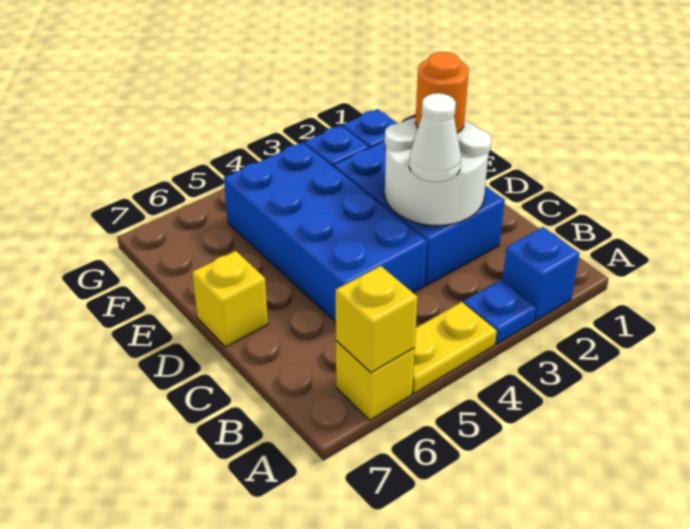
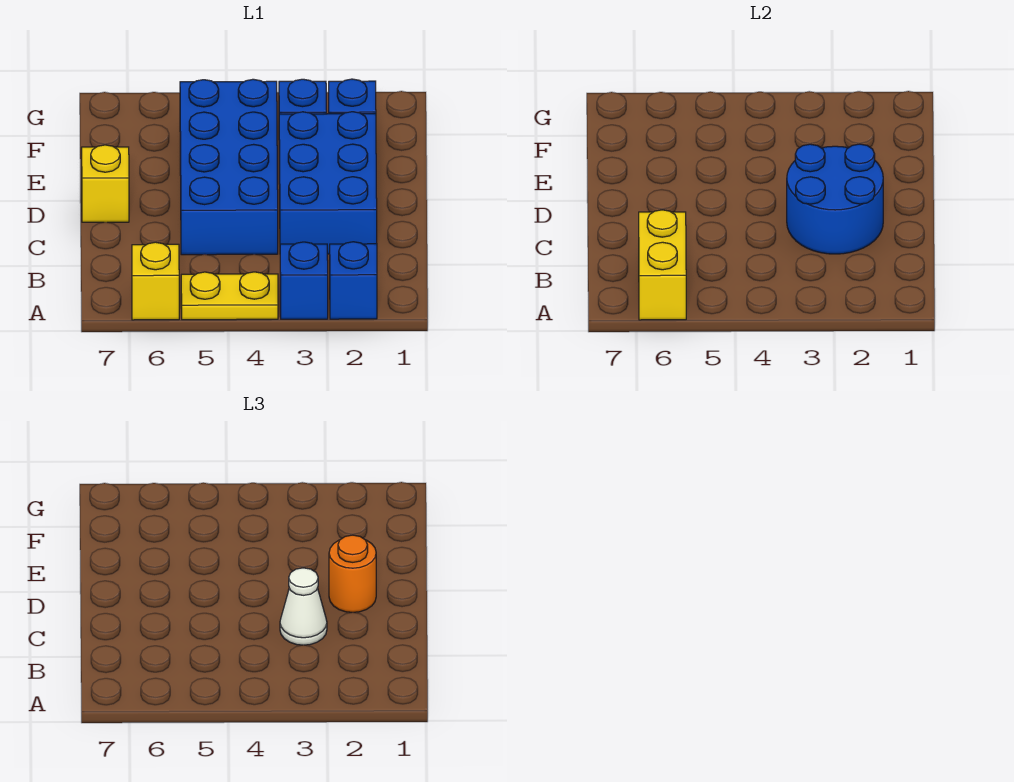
blue 1x1 plate [464,280,536,344] -> blue 1x1 brick [280,242,328,319]
yellow 1x1 brick [336,266,418,373] -> yellow 1x2 brick [639,210,686,320]
white 2x2 round brick [385,117,492,225] -> blue 2x2 round brick [787,144,883,254]

